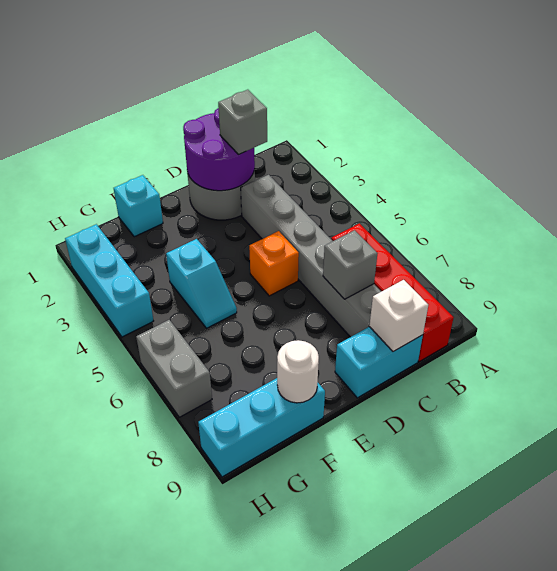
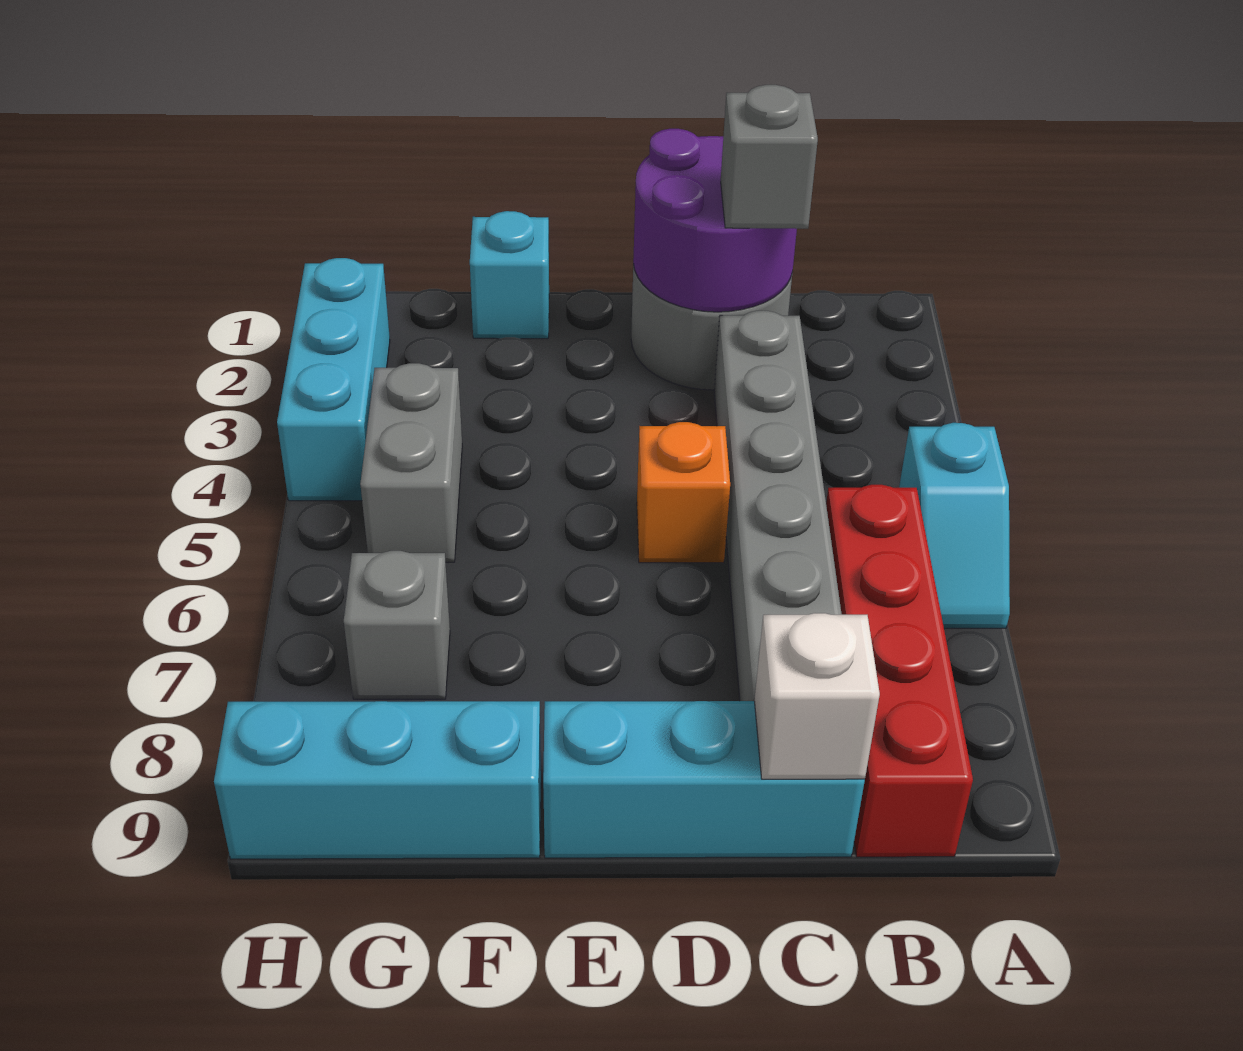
grey 1x1 brick [323,230,378,299] -> grey 1x1 brick moved to [344,551,450,699]
cyan 1x2 brick [335,327,423,398] -> cyan 1x3 brick [543,701,865,858]
cyan 1x2 slope [166,239,237,328] -> cyan 1x2 slope moved to [899,423,1010,628]
white 1x1 round brick [277,340,319,403] -> none
grey 1x2 brick [136,320,212,417] -> grey 1x2 brick moved to [360,363,462,562]

